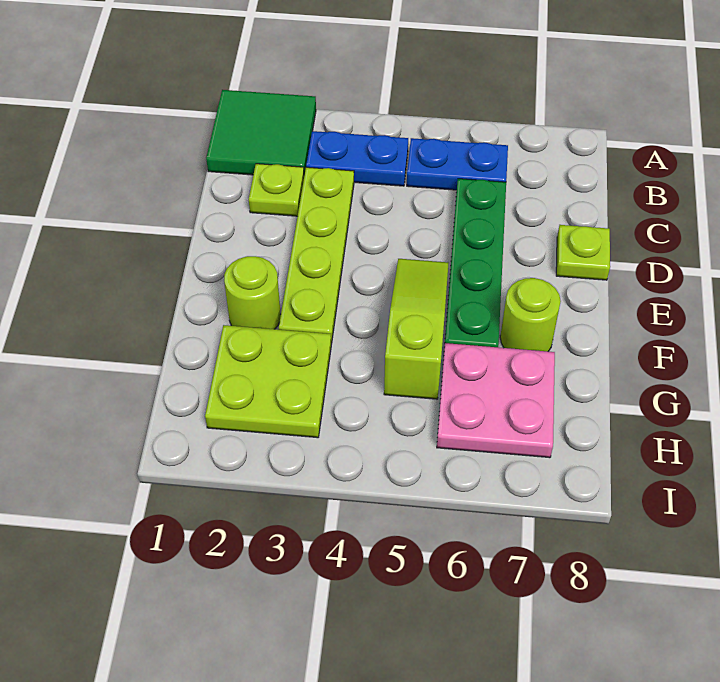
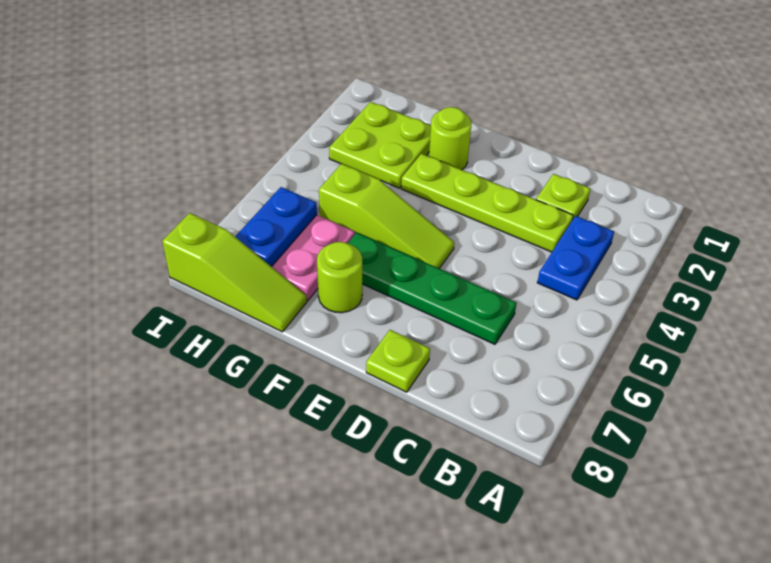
green 2x2 tile [206,90,316,175] -> none
blue 1x2 plate [407,138,508,190] -> blue 1x2 plate moved to [235,187,317,267]
none -> lime 1x3 slope [162,213,307,332]

